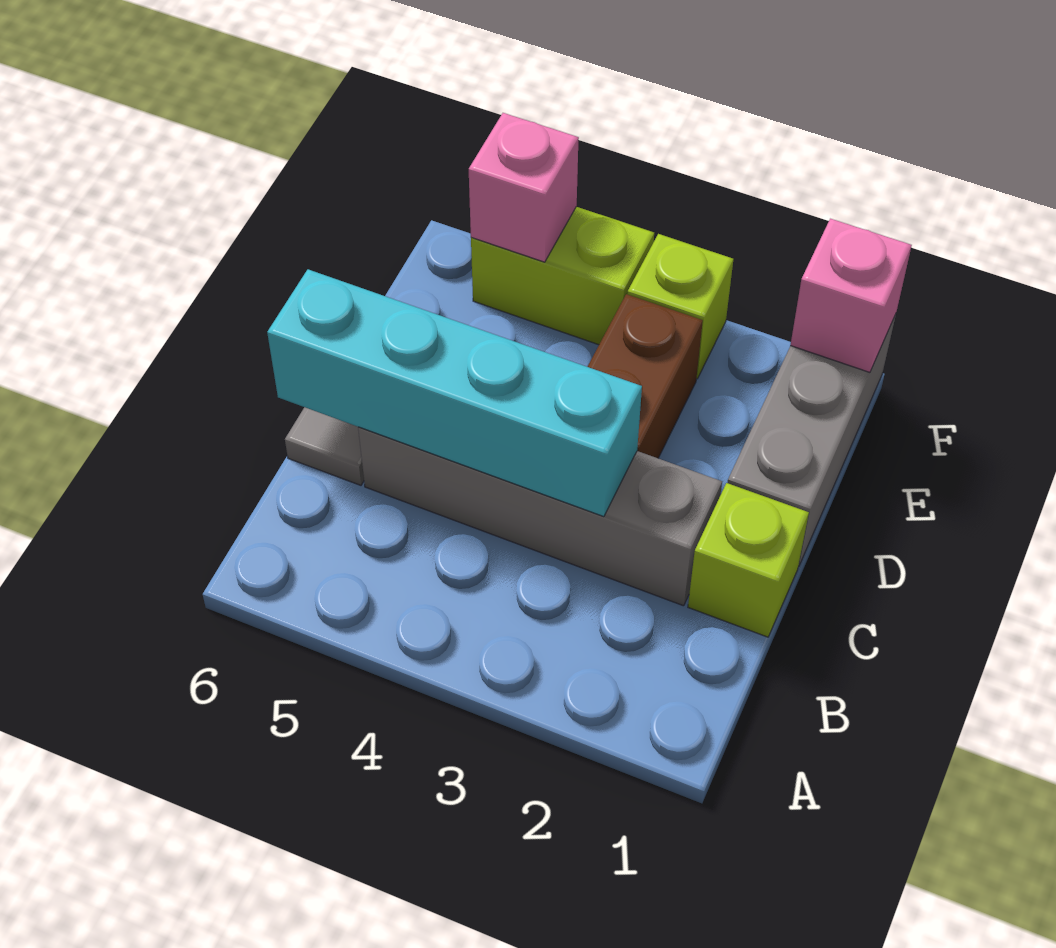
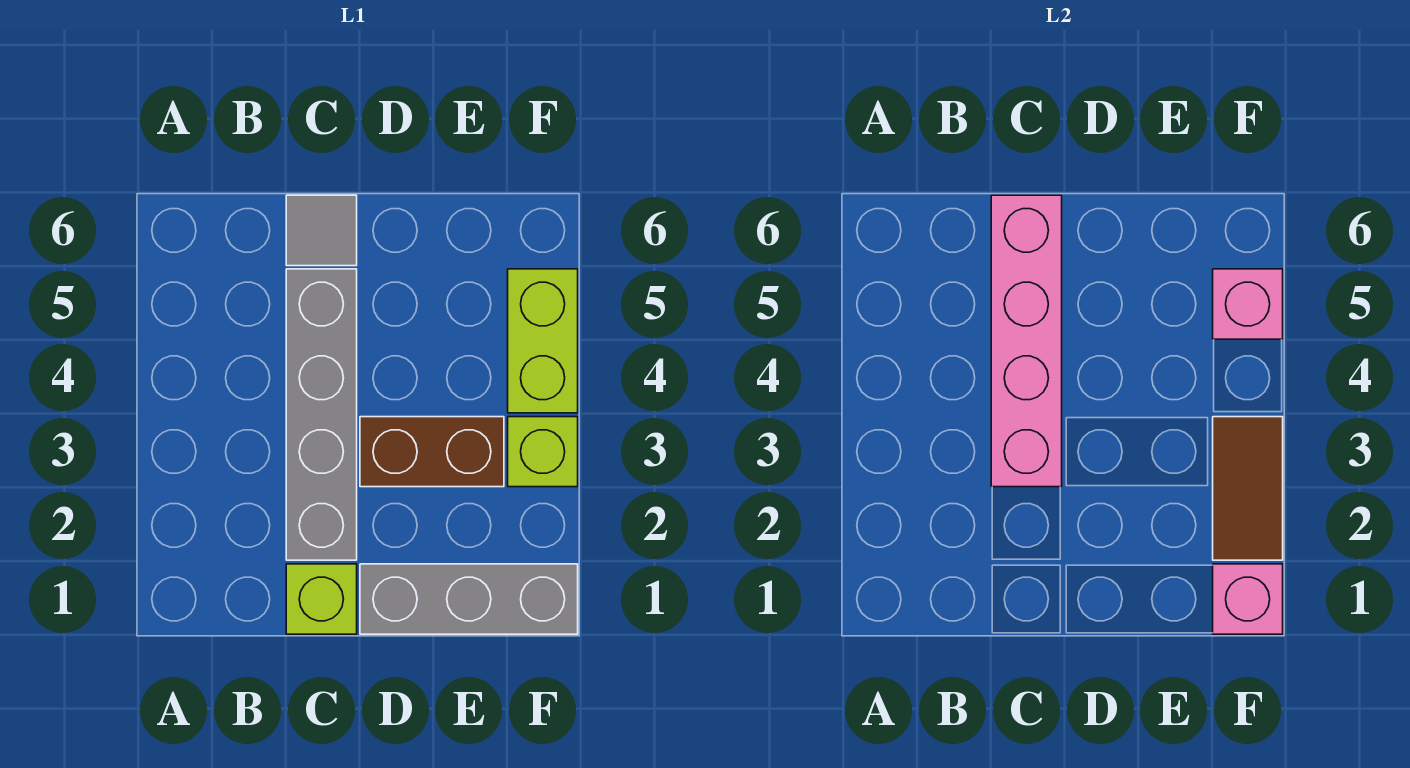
cyan 1x4 brick [267,269,642,517] -> pink 1x4 brick [991,195,1062,487]
none -> brown 1x2 tile [1213,417,1283,560]

